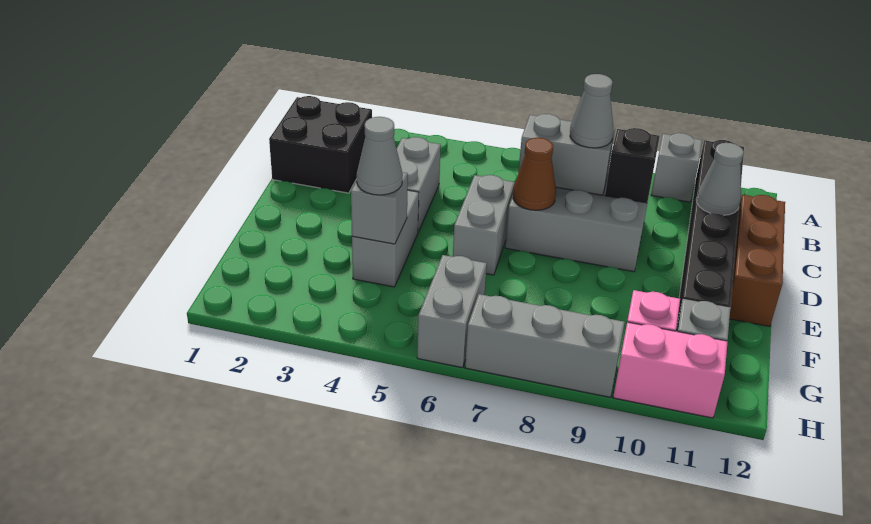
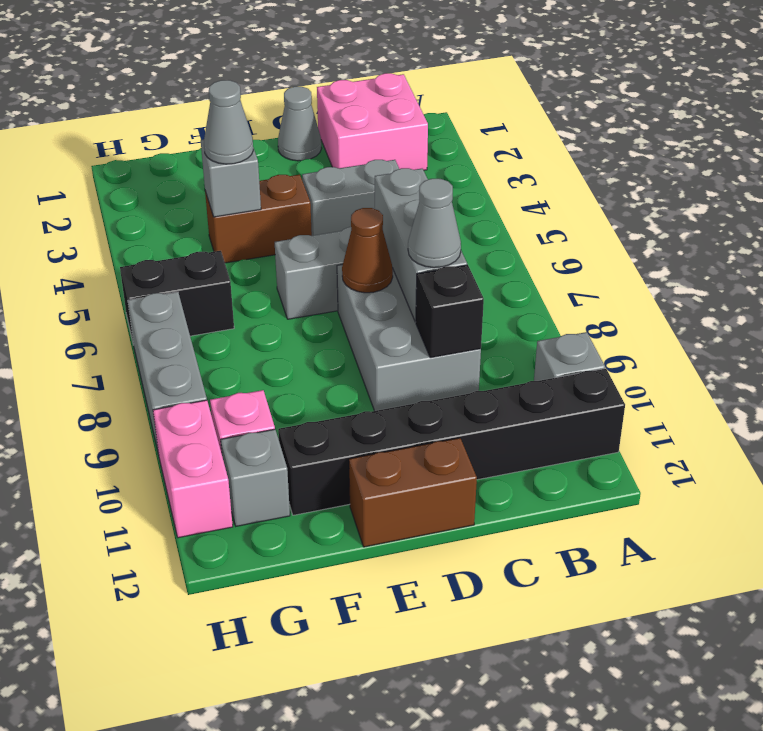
black 2x2 brick [269,96,372,193] -> pink 2x2 brick [317,73,428,170]
grey 1x2 brick [518,114,615,195] -> grey 1x3 brick [375,168,467,322]
grey 1x1 cone [696,143,744,215] -> grey 1x1 cone moved to [278,87,322,161]
brown 1x3 brick [730,195,785,326] -> brown 1x2 brick [349,438,477,547]
grey 1x2 brick [352,190,419,287] -> brown 1x2 brick [205,175,312,263]
grey 1x2 brick [417,255,487,368] -> black 1x2 brick [120,251,234,345]

